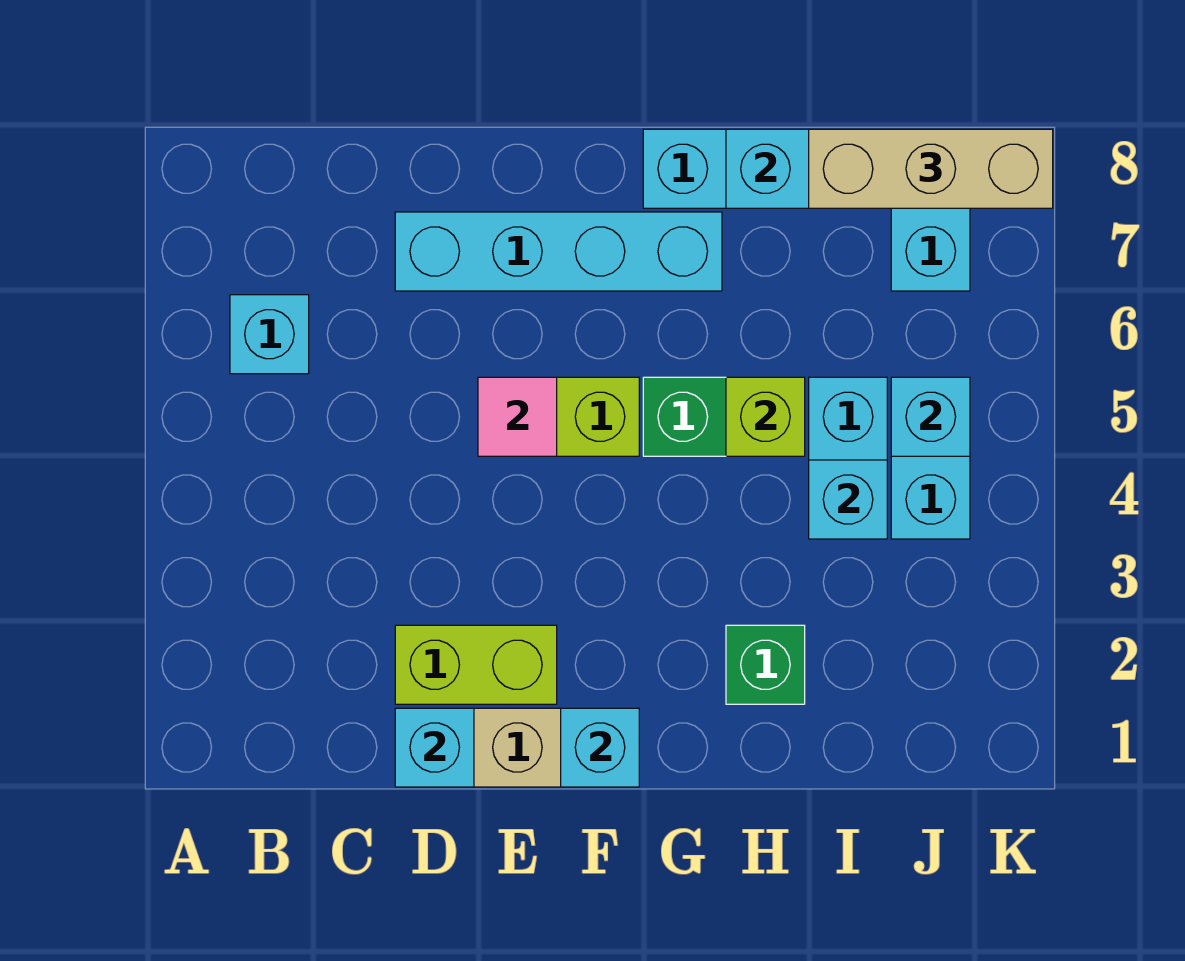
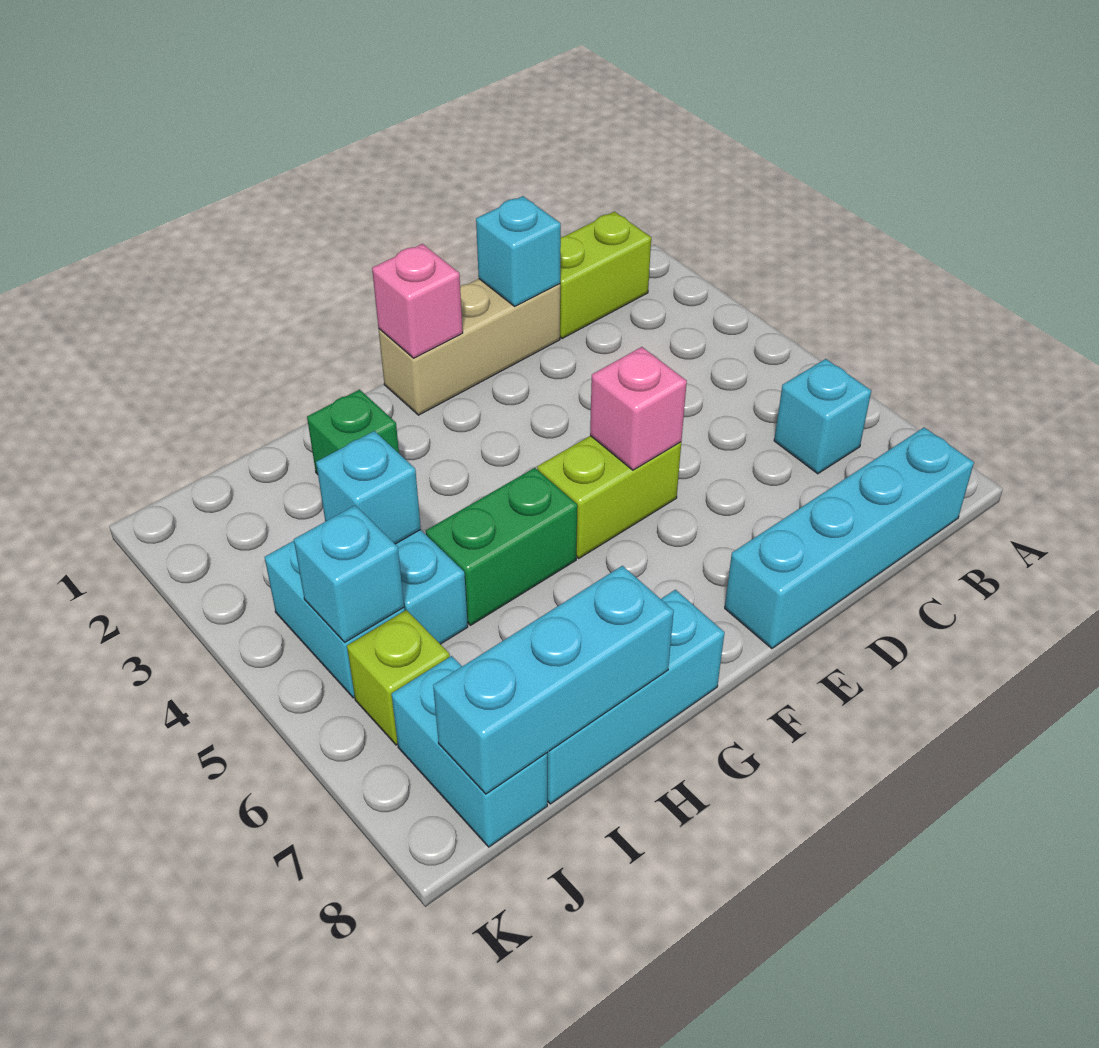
lime 1x2 brick [395,625,557,704] -> lime 1x2 brick moved to [560,212,651,339]
cyan 1x4 brick [395,212,722,291] -> cyan 1x4 brick moved to [725,427,974,649]
pink 1x1 tile [478,377,557,456] -> pink 1x1 brick [590,347,687,470]
cyan 1x1 brick [561,708,639,787] -> pink 1x1 brick [372,244,463,358]
lime 1x1 brick [726,377,805,456] -> lime 1x1 brick moved to [347,610,450,745]
tan 1x3 brick [809,129,1053,208] -> none

